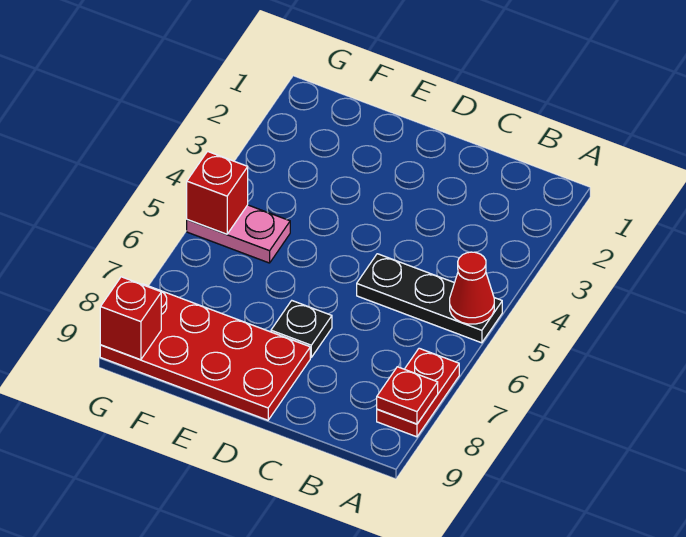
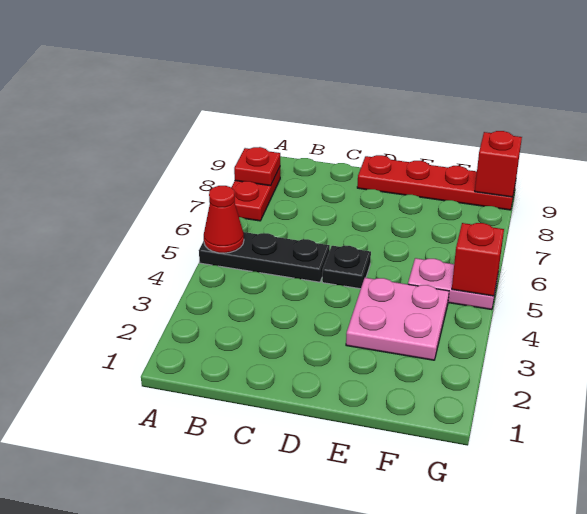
black 1x1 plate [271,301,332,357] -> black 1x1 plate moved to [322,246,371,289]
red 2x4 plate [100,284,310,420] -> red 1x4 plate [357,155,516,210]
none -> pink 2x2 plate [346,278,449,360]

